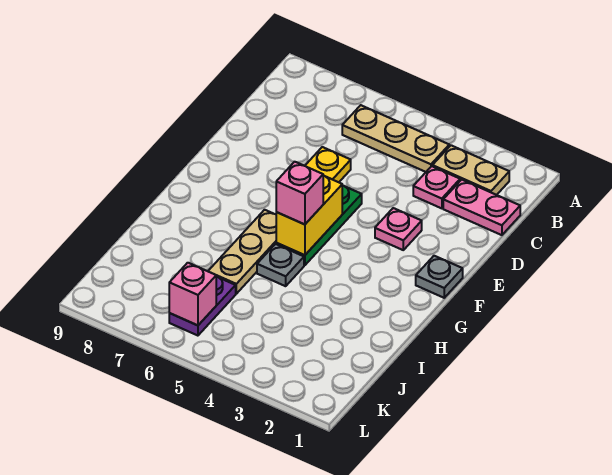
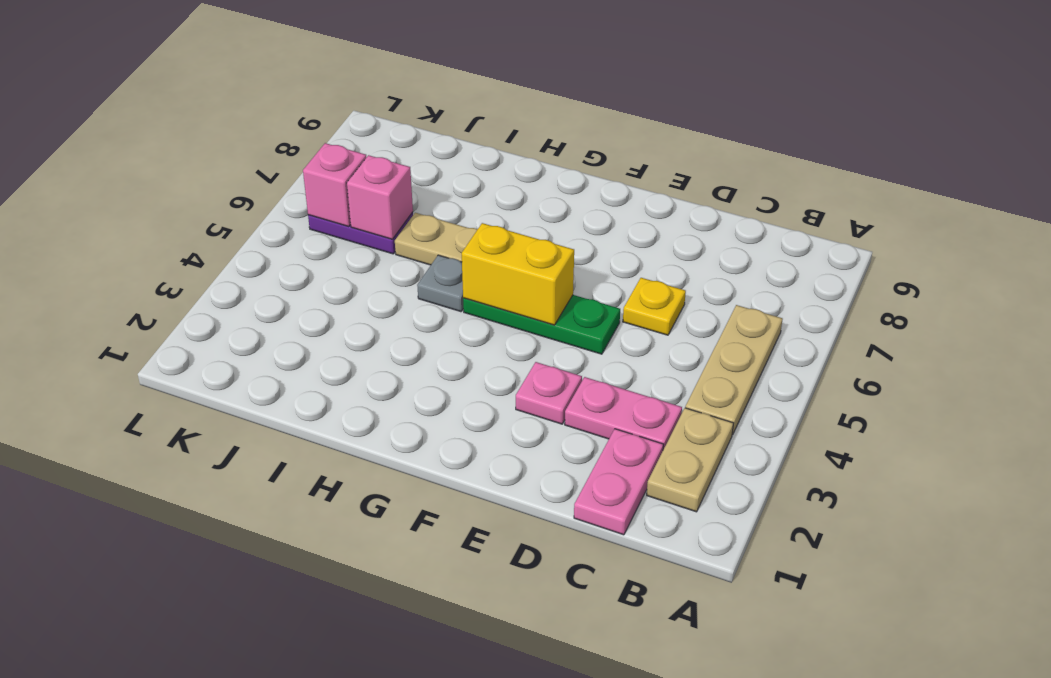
pink 1x1 plate [413,166,460,208] -> pink 1x2 plate [565,377,682,450]
grey 1x1 plate [416,256,463,298] -> none
pink 1x1 brick [276,162,323,224] -> pink 1x1 brick moved to [347,155,413,239]

